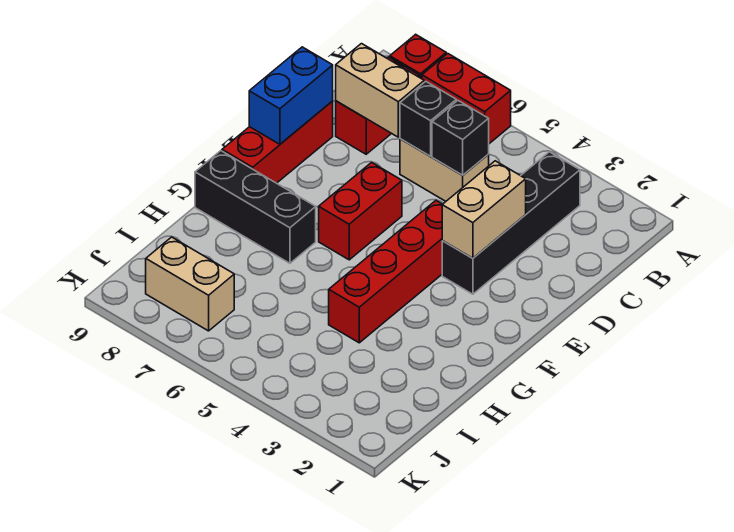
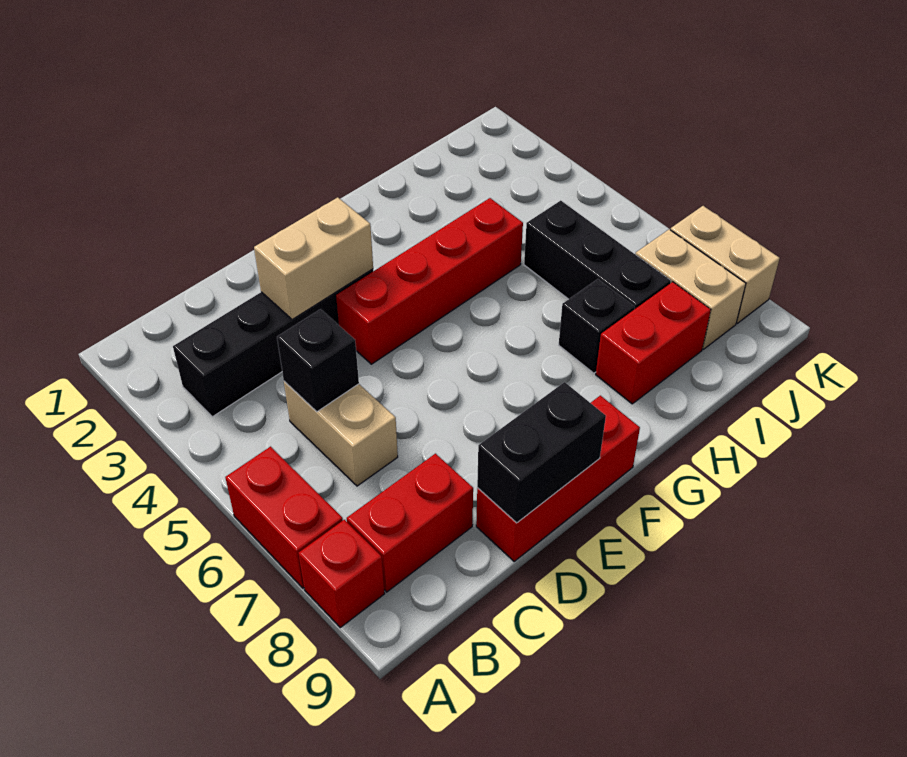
black 1x1 brick [400,81,456,156] -> black 1x1 brick moved to [559,279,635,373]
tan 1x2 brick [336,44,424,137] -> tan 1x2 brick moved to [670,206,780,323]
blue 1x2 brick [249,47,333,144] -> black 1x2 brick [477,382,606,523]
red 1x2 brick [319,163,402,260] -> red 1x2 brick moved to [596,282,711,404]
black 1x3 brick [195,151,316,263] -> black 1x3 brick moved to [524,201,671,309]

